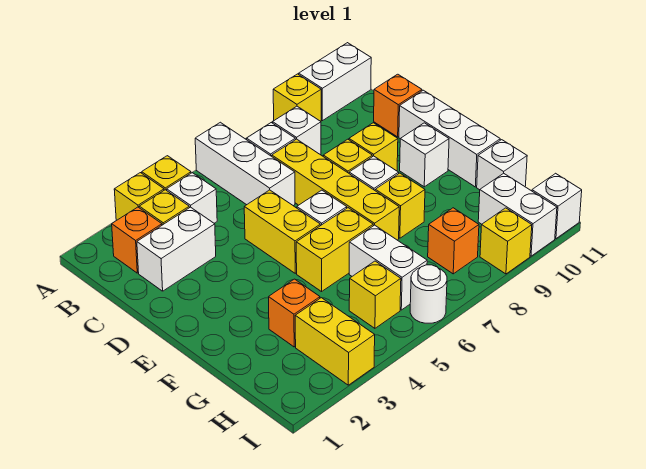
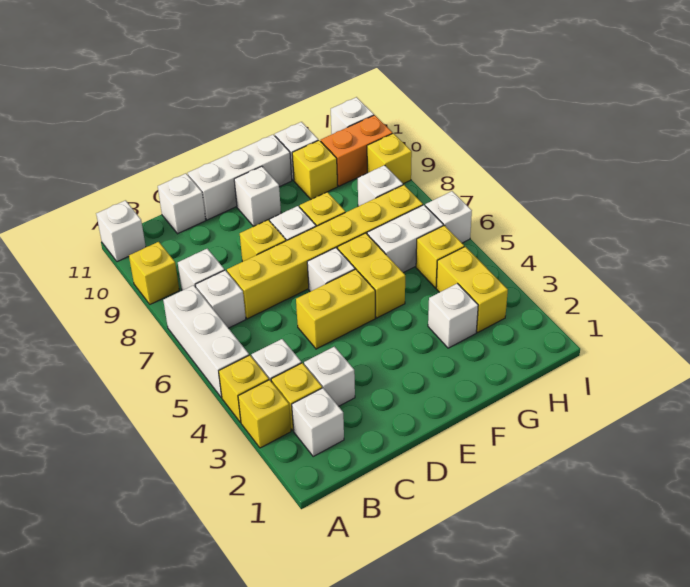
white 1x3 brick [195,122,295,206] -> white 1x3 brick turned to [163,285,249,398]
white 1x2 brick [299,43,371,121] -> white 1x1 brick [96,200,146,262]
orange 1x1 brick [112,207,162,273] -> white 1x1 brick [292,388,344,456]
white 1x2 brick [137,207,216,291] -> white 1x1 brick [304,347,355,406]
yellow 1x4 brick [272,139,399,240] -> yellow 1x6 brick [227,185,423,319]
orange 1x1 brick [374,74,422,137] -> white 1x1 brick [158,174,206,234]
yellow 1x1 brick [349,123,398,171] -> yellow 1x1 brick moved to [292,140,338,199]
orange 1x1 brick [269,279,320,347] -> white 1x1 brick [428,283,478,348]
yellow 1x2 brick [295,298,375,385] -> yellow 1x2 brick turned to [436,247,508,332]
orange 1x1 brick [428,208,479,274] -> white 1x1 brick [358,165,403,206]
white 1x2 brick [478,173,557,256] -> orange 1x2 brick [321,115,393,186]
white 1x1 round brick [410,265,447,323] -> white 1x1 brick [425,191,472,243]

